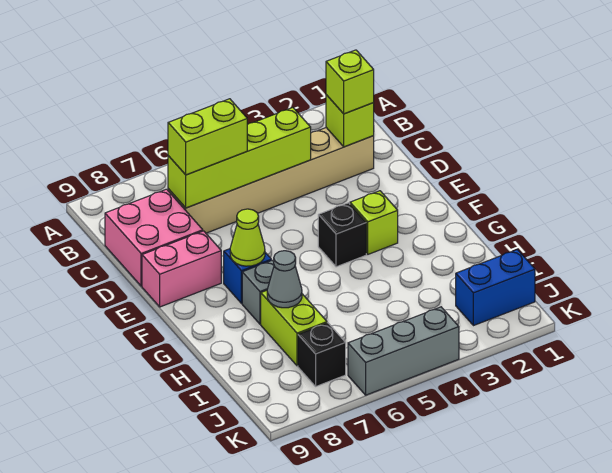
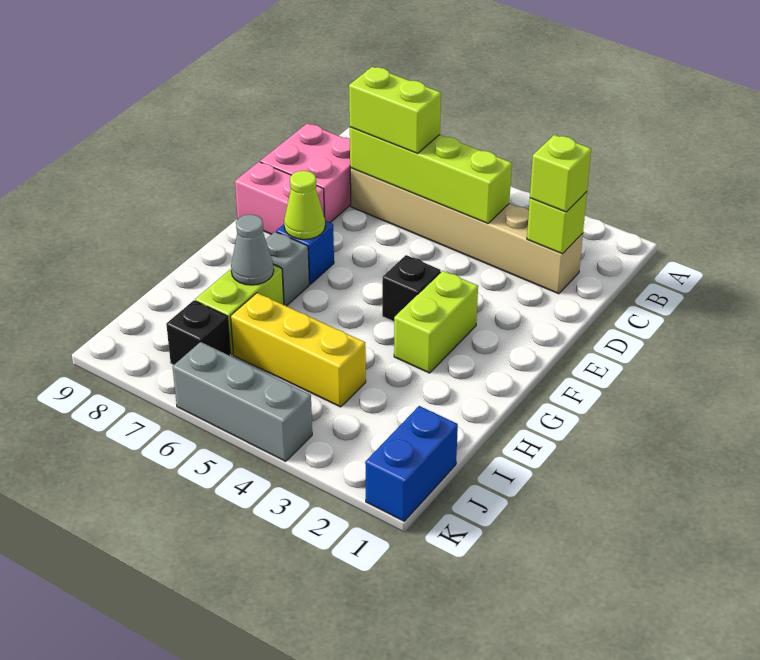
lime 1x1 brick [350,191,398,254] -> lime 1x2 brick [394,271,478,373]
none -> yellow 1x3 brick [231,293,366,407]
blue 1x2 brick [456,250,535,326] -> blue 1x2 brick turned to [365,406,458,521]

